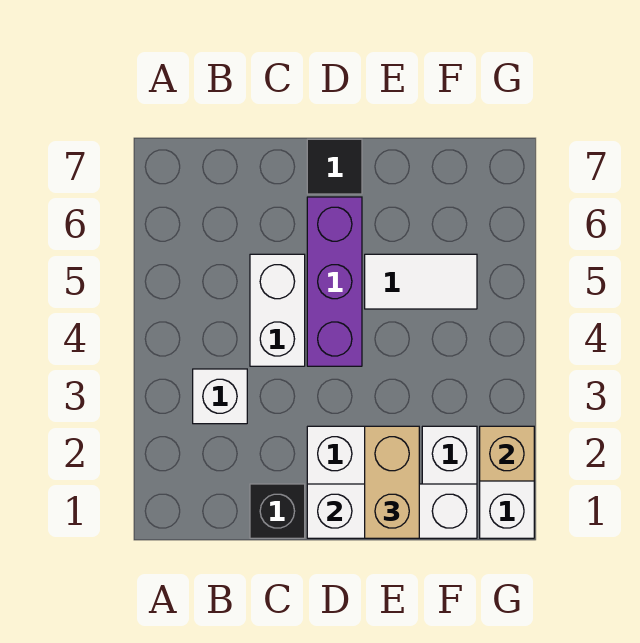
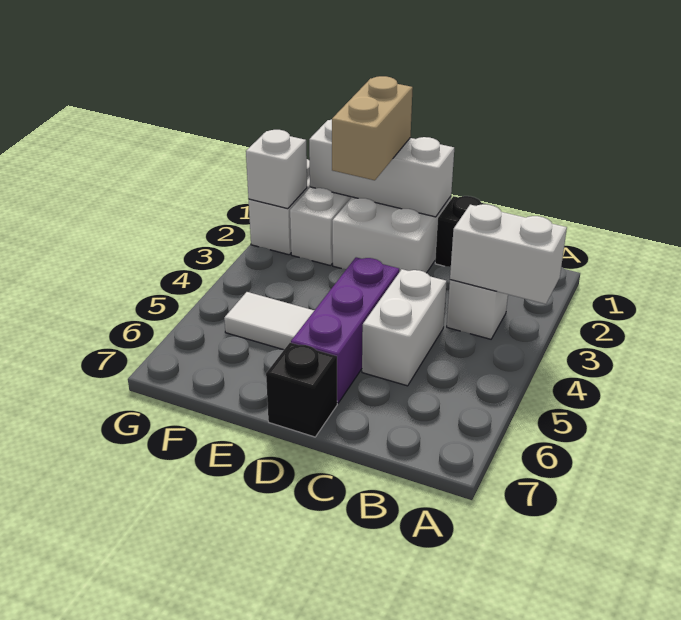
none -> white 1x2 brick [450,204,567,304]
black 1x1 tile [307,139,362,194] -> black 1x1 brick [266,343,337,437]
tan 1x1 brick [480,426,534,481] -> white 1x1 brick [246,130,307,209]

